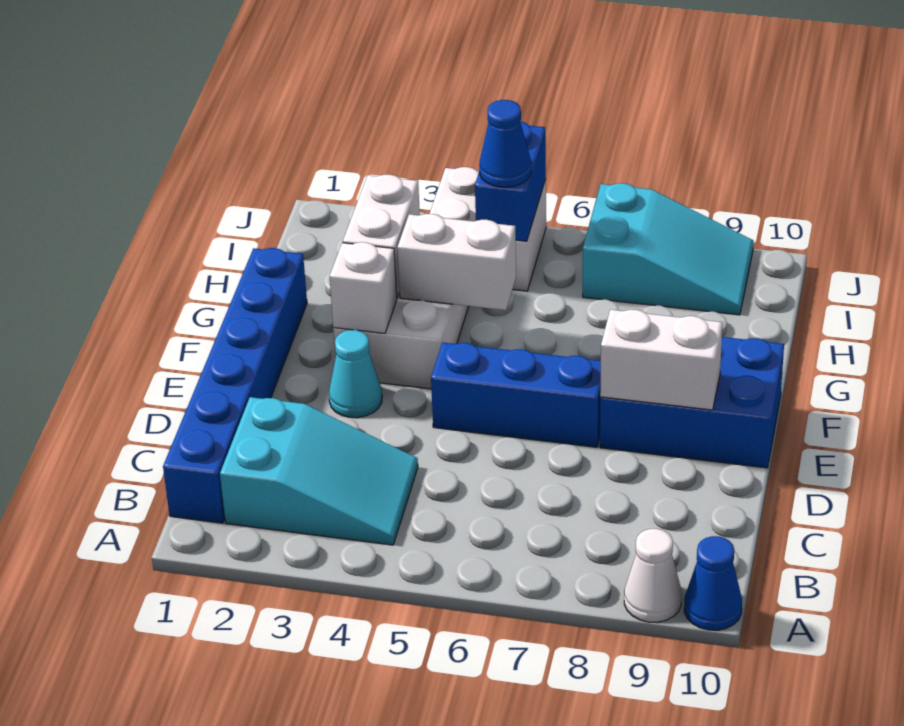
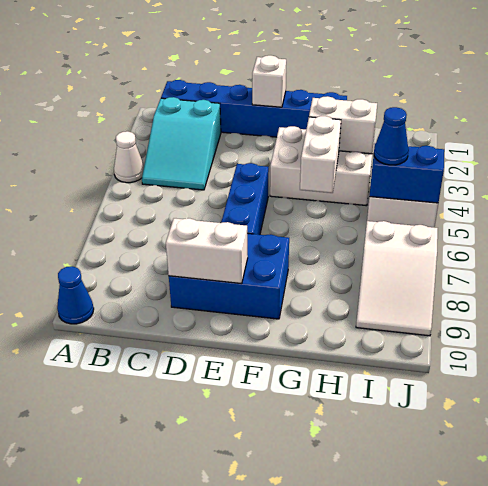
white 1x1 cone [624,529,682,622] -> white 1x1 cone moved to [114,131,144,183]
cyan 1x1 cone [329,330,382,418] -> none
blue 2x3 brick [600,337,784,468] -> blue 2x3 brick turned to [169,233,289,319]
white 1x2 brick [600,310,723,410] -> white 1x2 brick turned to [166,218,248,284]
white 1x1 brick [330,242,397,333] -> white 1x1 brick moved to [252,55,286,107]
cyan 2x3 slope [583,183,754,315] -> white 2x3 slope [356,221,438,336]

